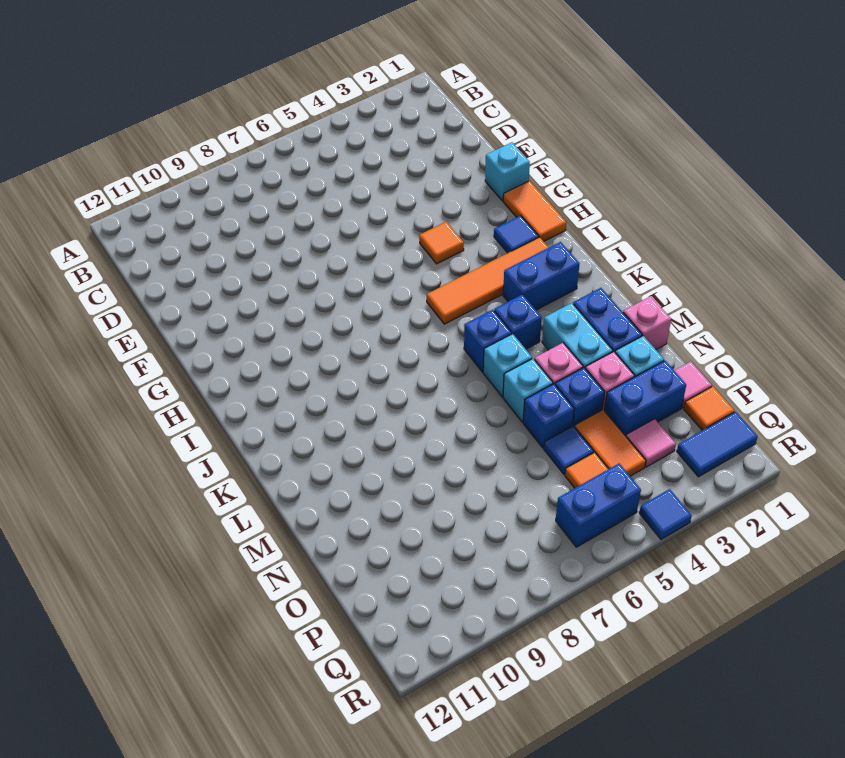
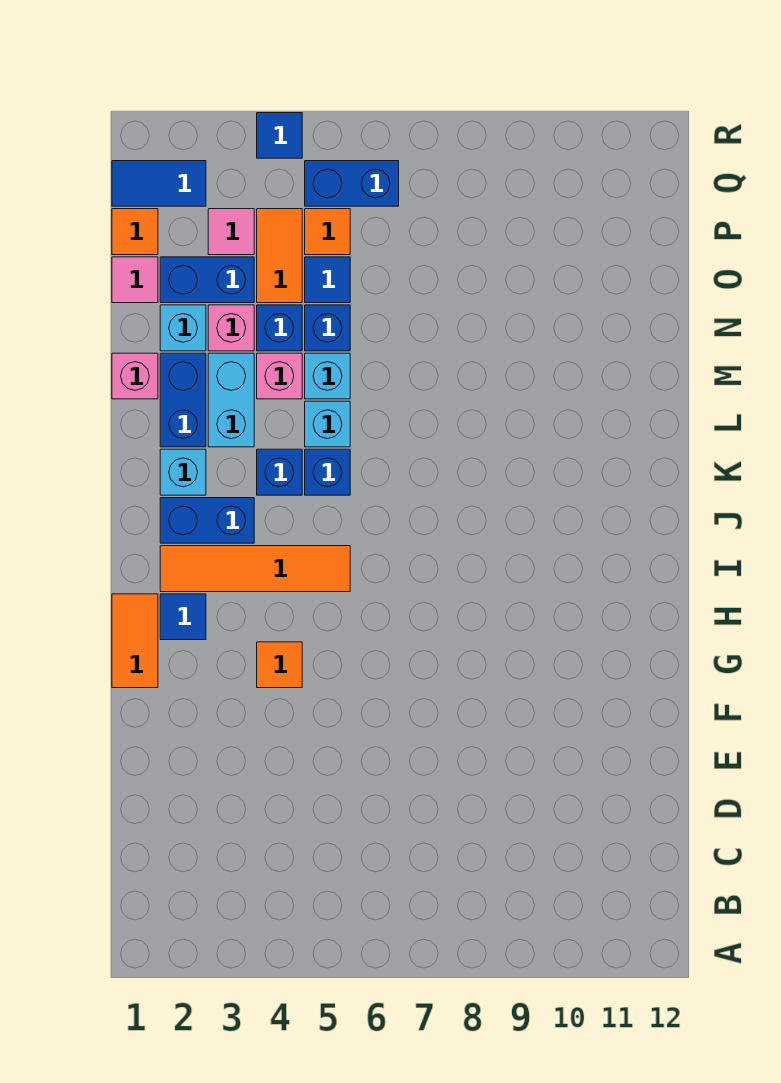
cyan 1x1 brick [485,142,530,201] -> cyan 1x1 brick moved to [160,449,206,495]

